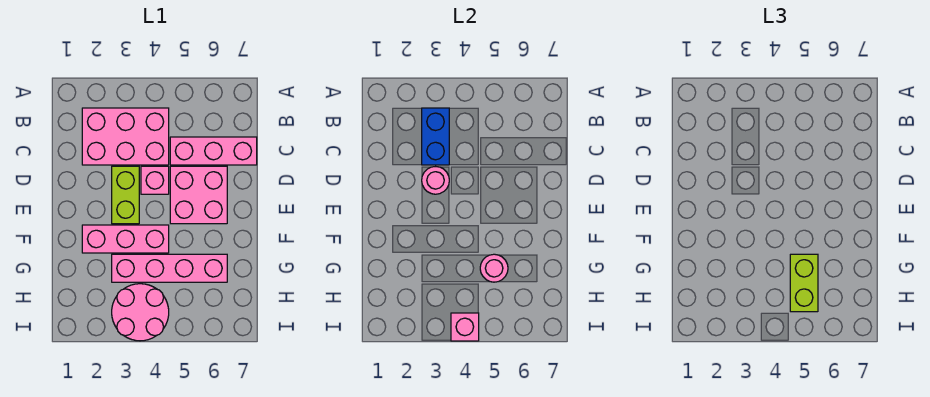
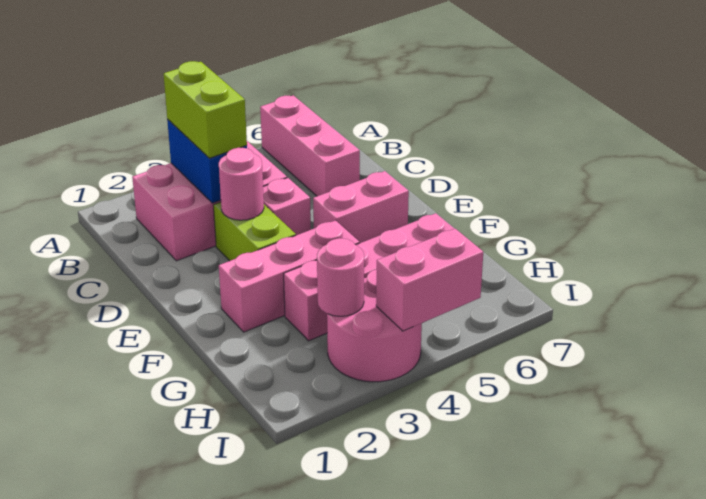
pink 1x3 brick [170,137,257,165] -> pink 1x3 brick turned to [260,95,360,196]
pink 2x2 brick [170,166,227,224] -> pink 1x2 brick [313,171,409,243]
pink 1x1 round brick [480,254,508,282] -> pink 1x1 round brick moved to [317,238,364,316]
lime 1x2 brick [790,254,818,312] -> lime 1x2 brick moved to [164,61,247,158]
pink 1x1 brick [451,313,479,341] -> pink 1x2 brick [376,229,483,331]

